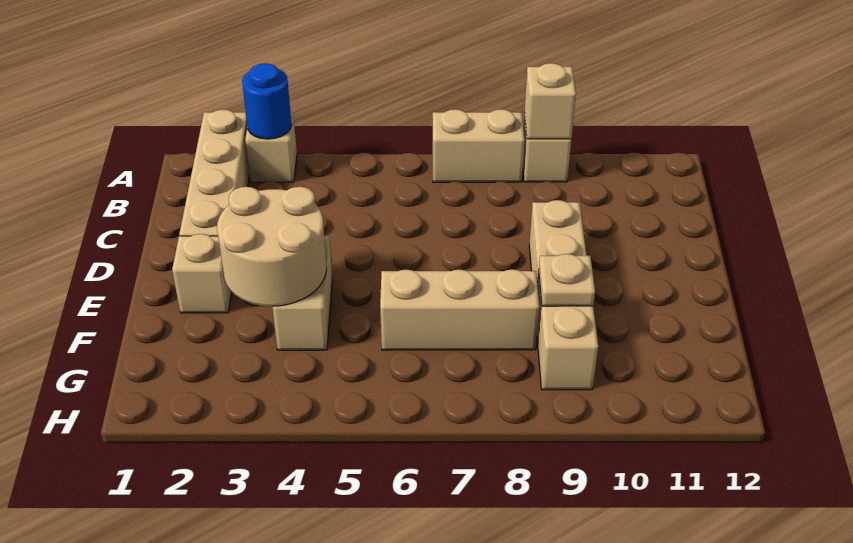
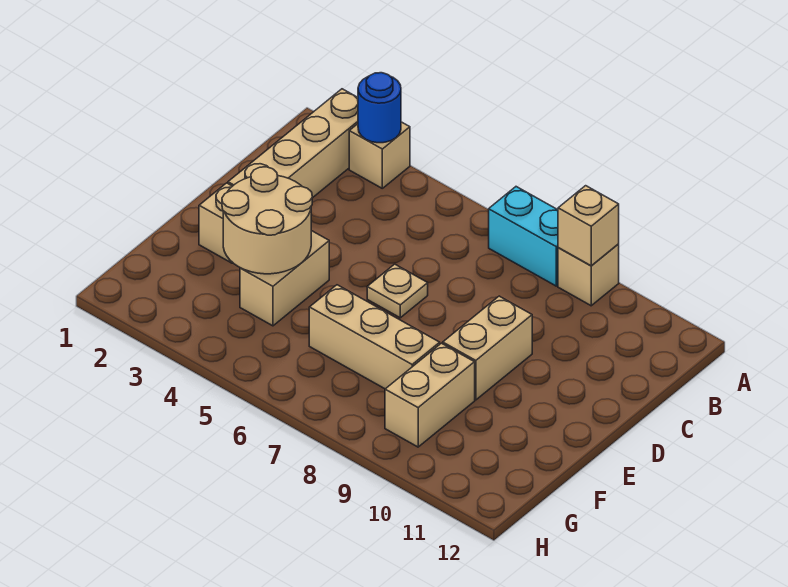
tan 1x2 brick [433,109,525,182] -> cyan 1x2 brick [489,187,558,286]
tan 1x1 plate [539,254,595,306] -> tan 1x1 plate moved to [367,264,428,318]

